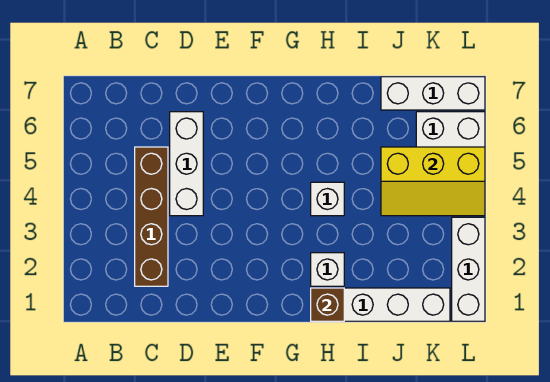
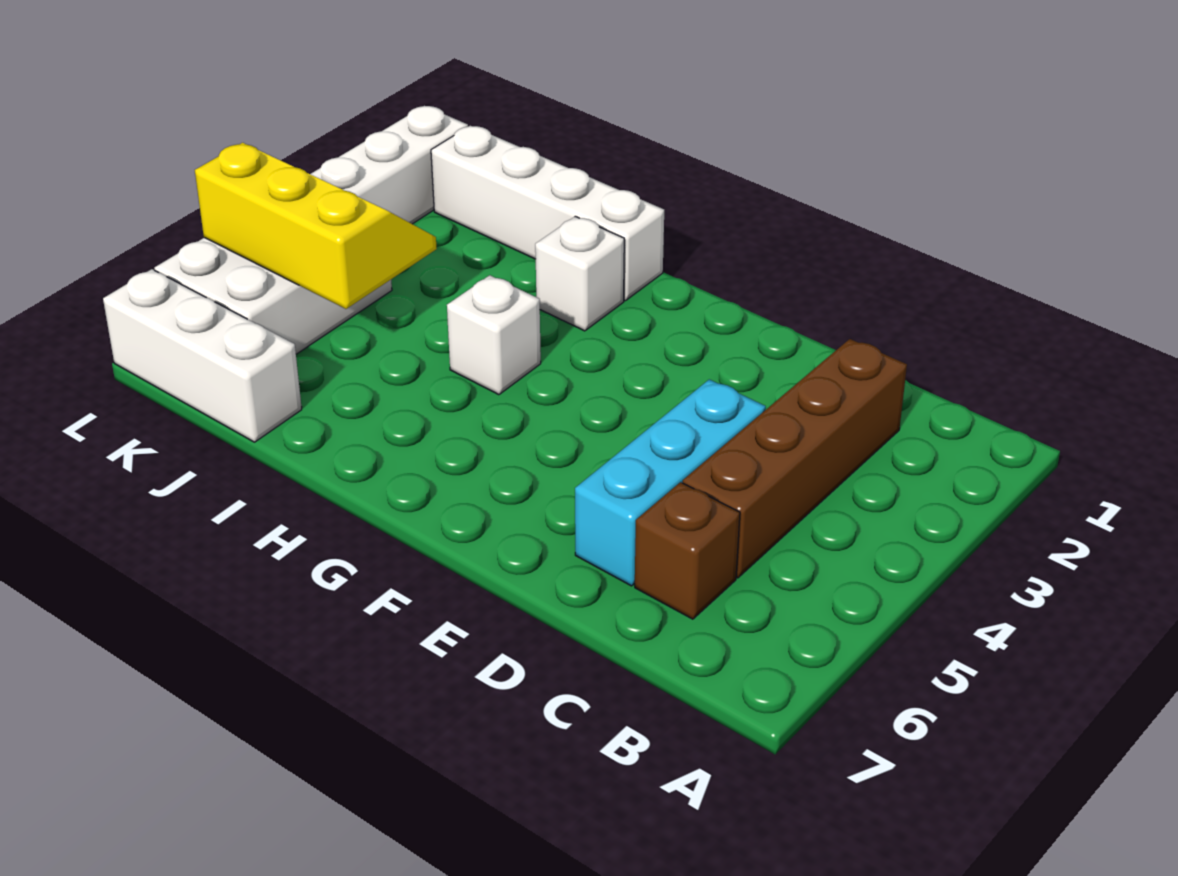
white 1x3 brick [170,112,203,216] -> cyan 1x3 brick [575,379,766,586]
brown 1x1 brick [311,288,344,321] -> brown 1x1 brick moved to [635,482,740,619]

